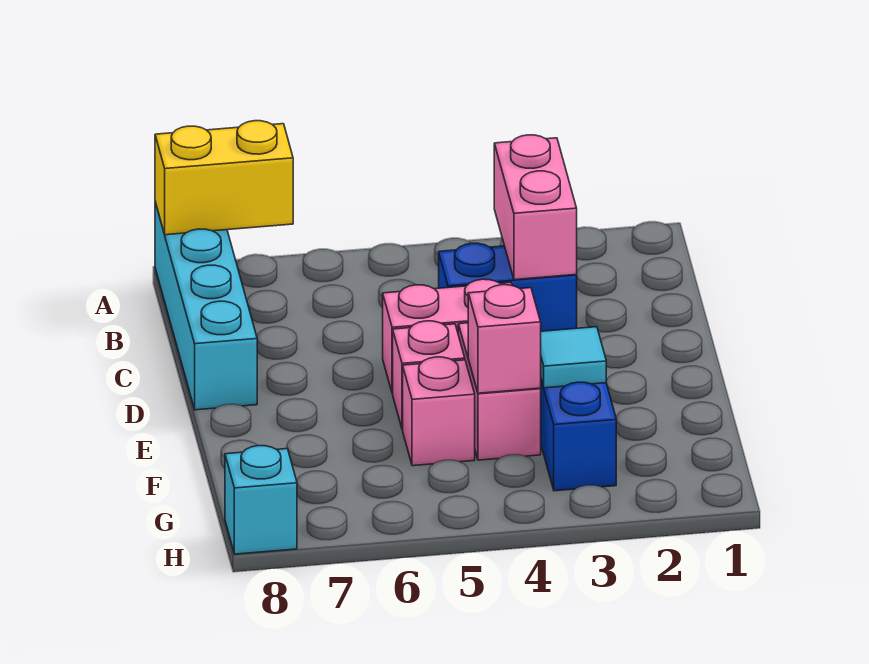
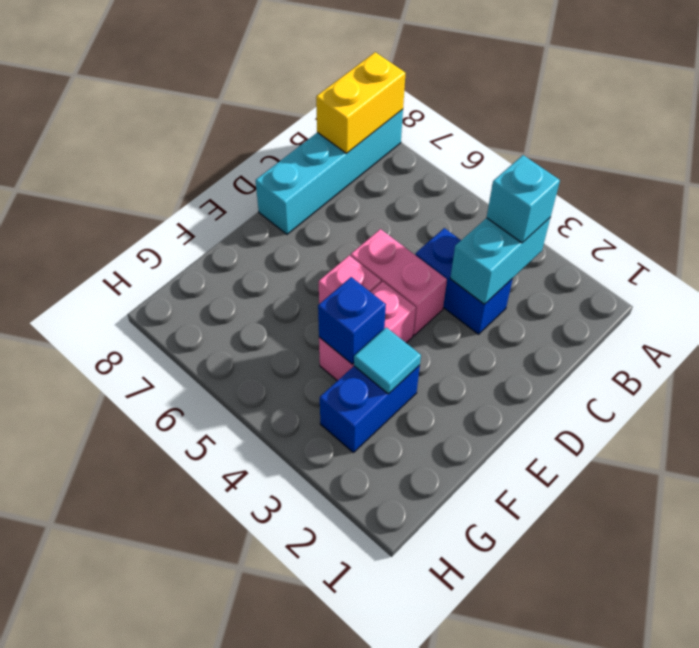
yellow 1x2 brick [155,121,293,235] -> yellow 1x2 brick turned to [316,52,405,153]
pink 1x2 brick [494,135,577,280] -> cyan 1x2 brick [450,218,550,304]
pink 1x1 brick [468,285,541,393] -> blue 1x1 brick [318,277,386,364]
pink 1x1 brick [403,357,475,466] -> none
cyan 1x1 brick [225,446,297,554] -> cyan 1x1 brick moved to [487,155,560,243]

